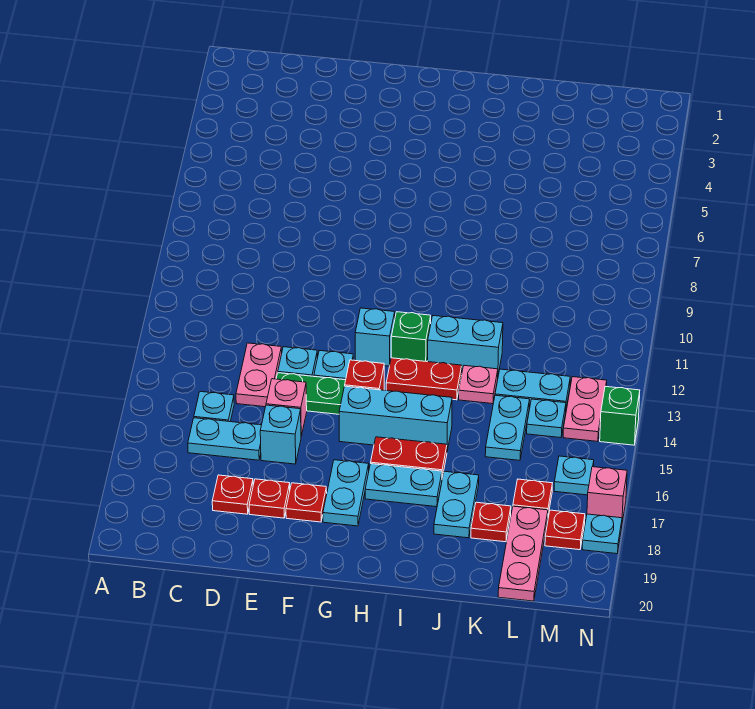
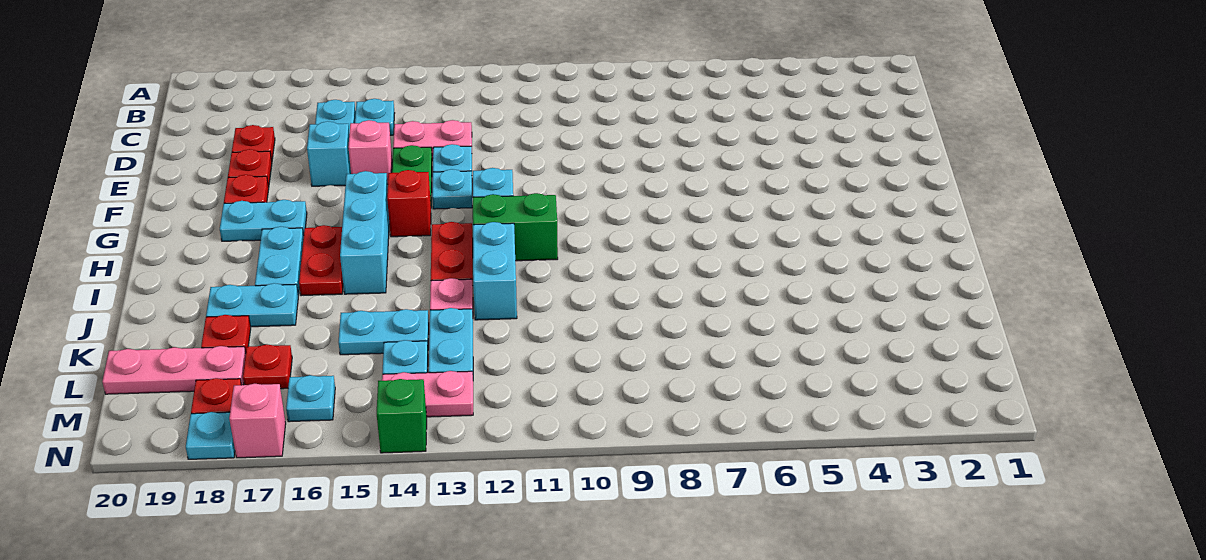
green 1x1 brick [391,312,431,362] -> green 1x2 brick [473,193,558,261]

